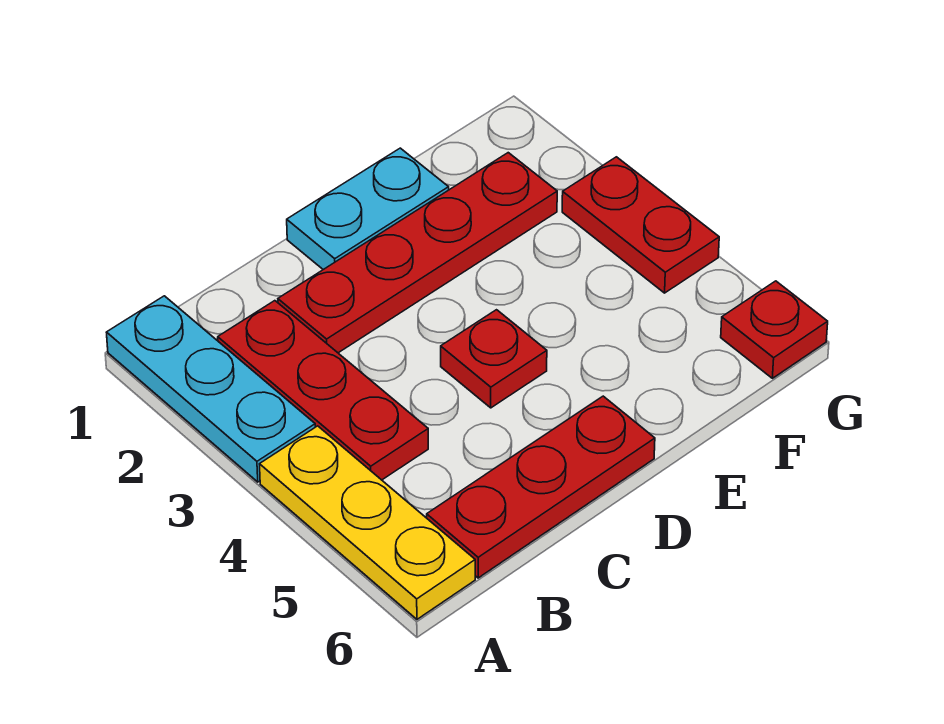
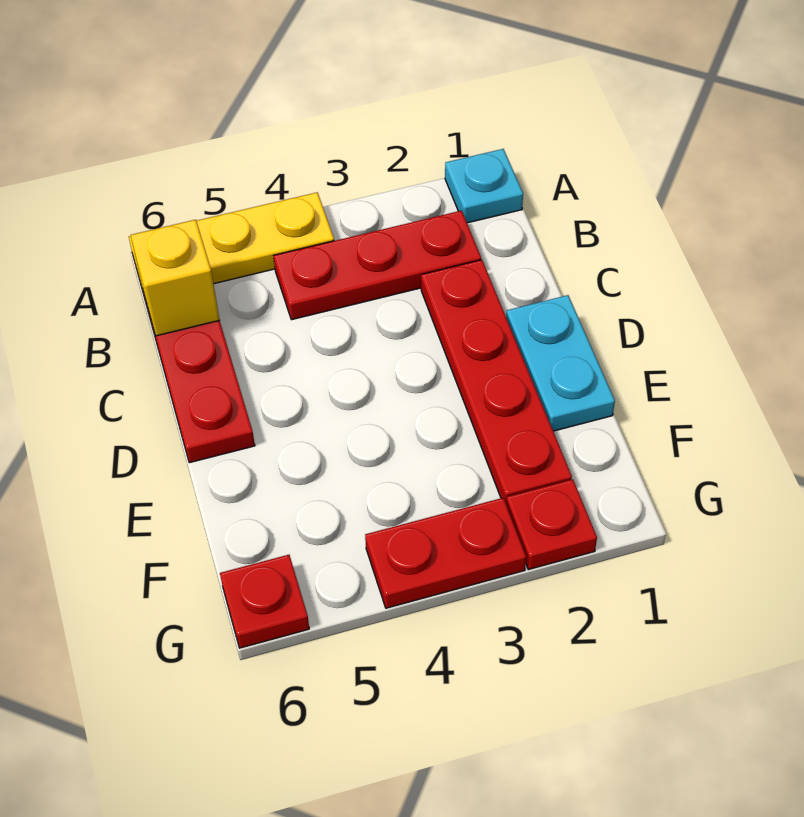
cyan 1x3 plate [106,296,315,482] -> cyan 1x1 plate [445,149,523,223]
none -> yellow 1x1 brick [131,220,219,336]
red 1x1 plate [441,310,547,408] -> red 1x1 plate moved to [506,479,597,570]

